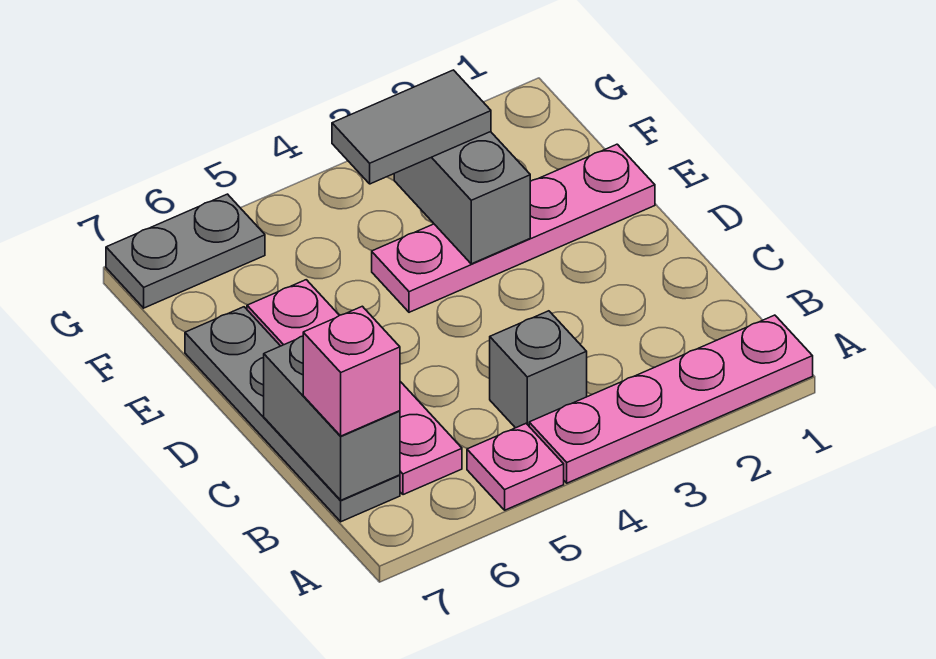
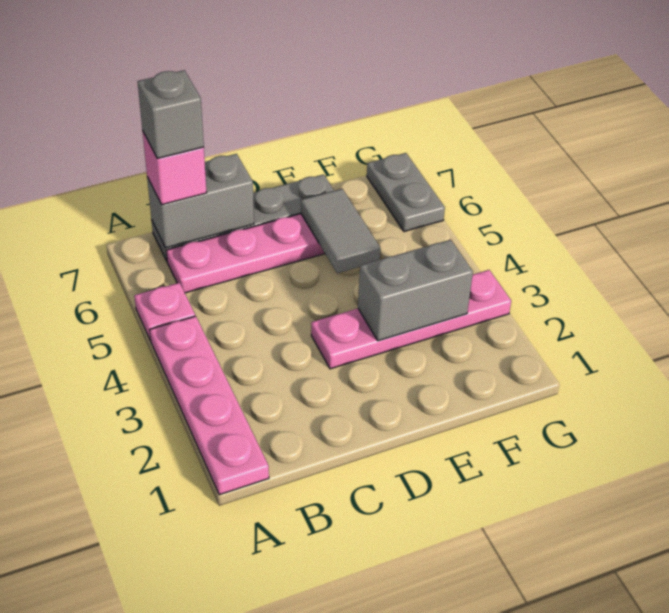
grey 1x1 brick [490,311,587,428] -> grey 1x1 brick moved to [138,70,204,158]
pink 1x4 plate [372,144,655,312] -> pink 1x4 plate turned to [311,270,511,369]
grey 1x2 tile [332,70,491,184] -> grey 1x2 tile moved to [301,189,380,273]

